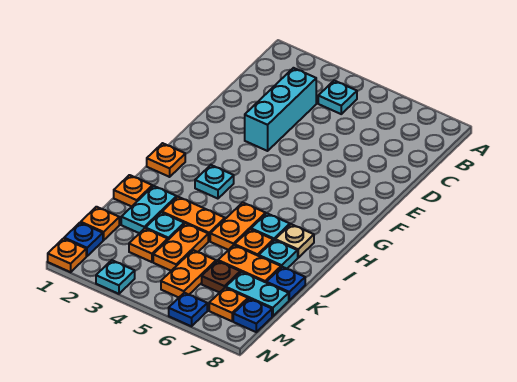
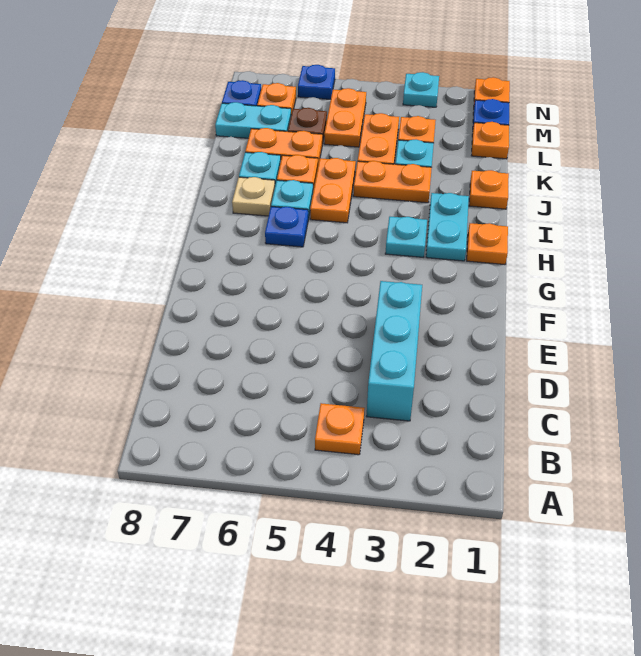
cyan 1x1 plate [318,81,357,114] -> orange 1x1 plate [315,403,365,455]
cyan 1x2 plate [121,186,177,233] -> cyan 1x2 plate moved to [426,193,469,261]
blue 1x1 plate [266,267,305,300] -> blue 1x1 plate moved to [265,207,308,247]

